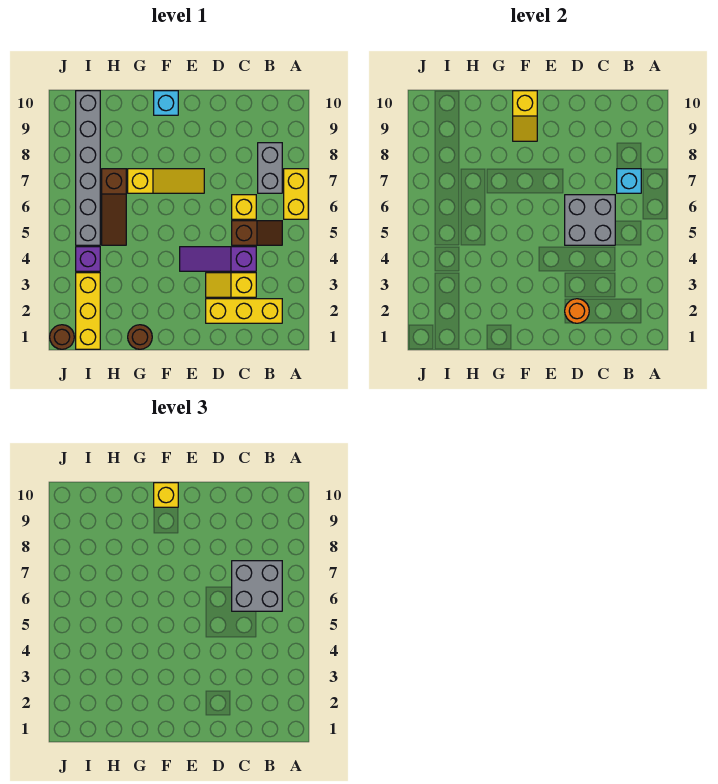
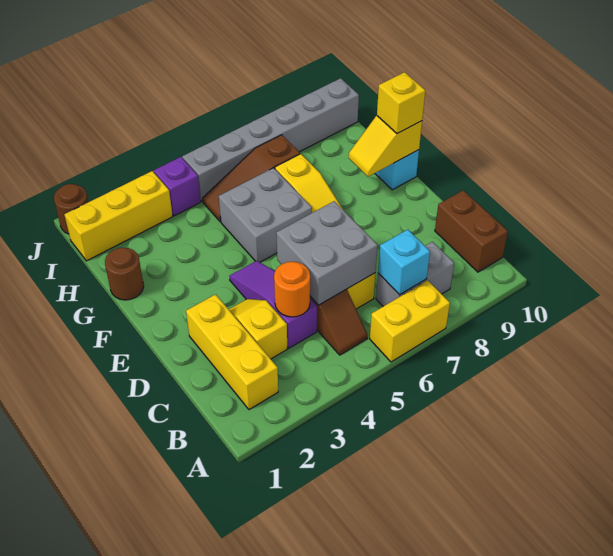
grey 2x2 brick [232,561,282,611] -> grey 2x2 brick moved to [219,168,312,262]
none -> brown 1x2 brick [435,190,508,272]
orange 1x1 round brick [565,299,589,323] -> orange 1x1 round brick moved to [274,262,310,317]

